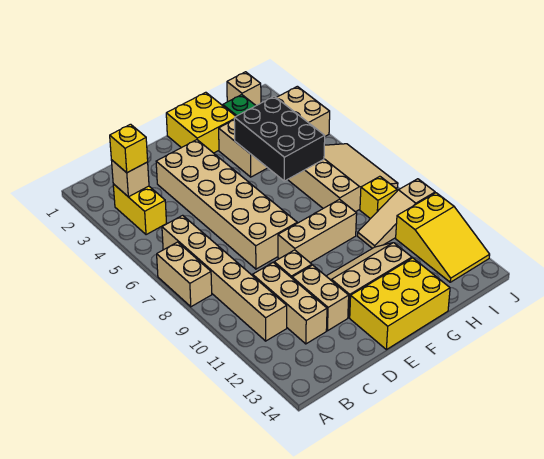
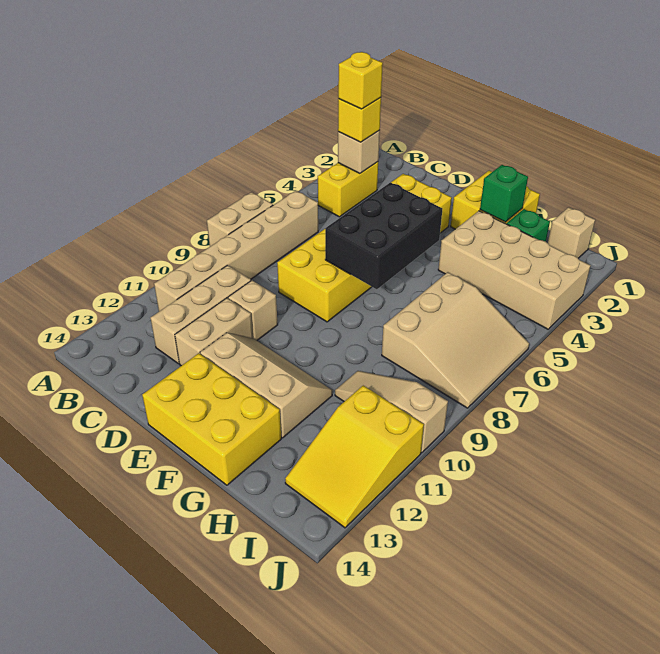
tan 2x6 brick [156,140,297,269] -> yellow 2x6 brick [277,174,452,322]
tan 1x3 brick [278,199,357,263] -> none
none -> green 1x1 brick [480,165,528,222]
black 2x3 brick [234,96,325,181] -> black 2x3 brick moved to [325,182,442,289]
yellow 1x1 brick [360,176,397,219] -> yellow 1x1 brick moved to [338,52,383,109]

